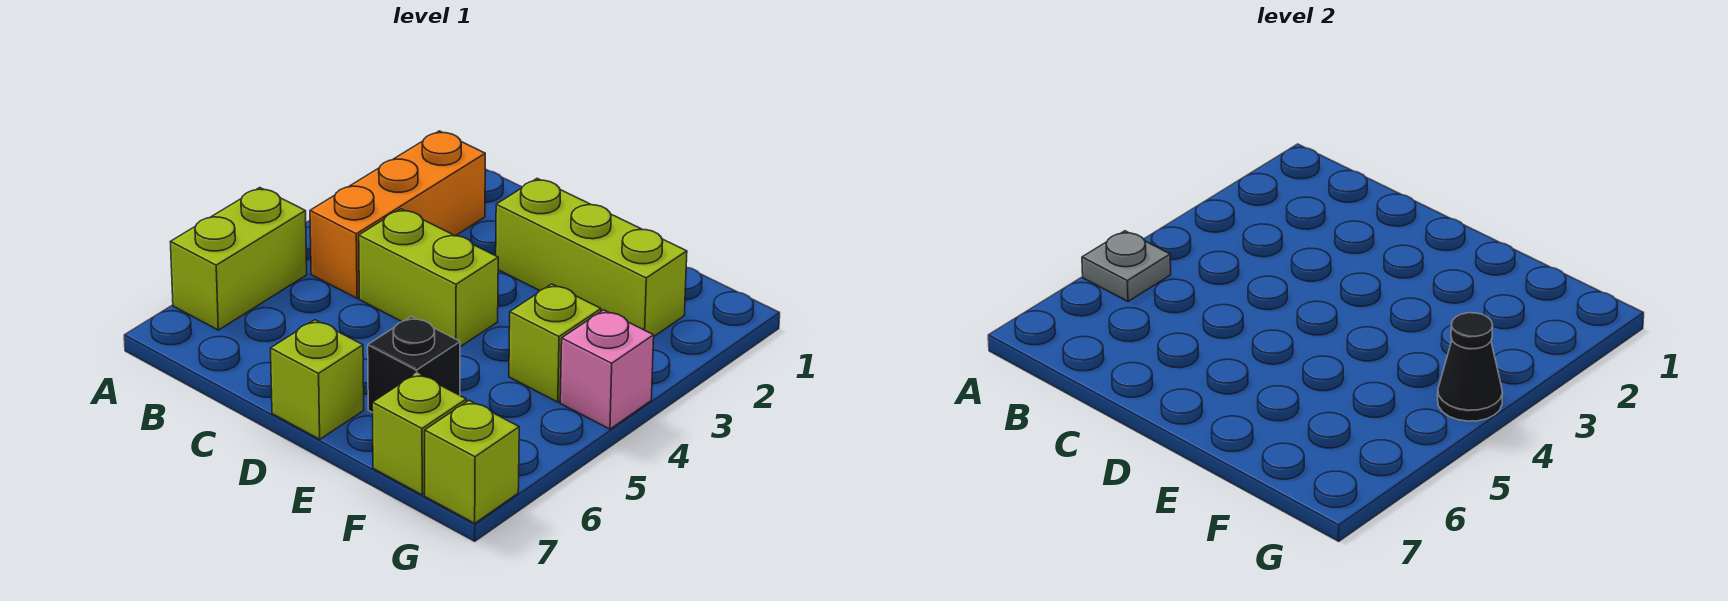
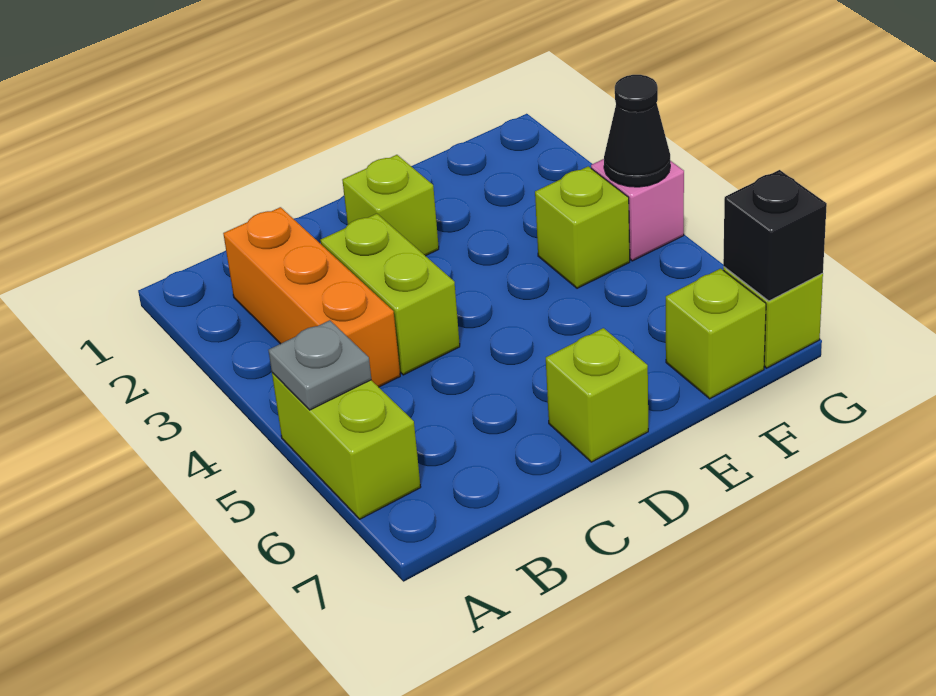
lime 1x2 brick [359,209,498,347] -> lime 1x2 brick turned to [320,214,460,375]
lime 1x3 brick [496,179,687,336] -> lime 1x1 brick [342,155,439,256]
black 1x1 brick [368,316,460,413] -> black 1x1 brick moved to [723,170,827,301]

